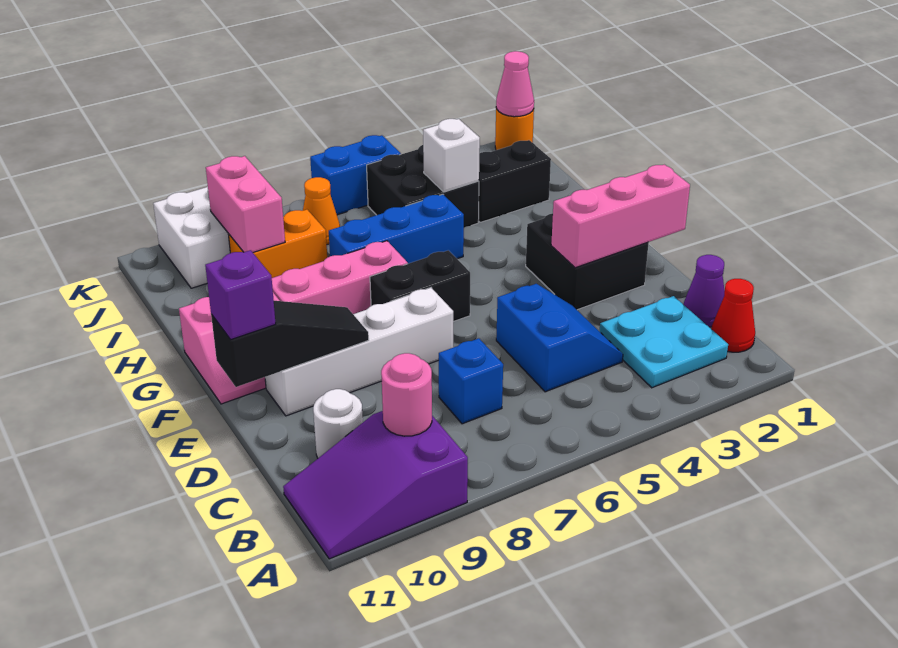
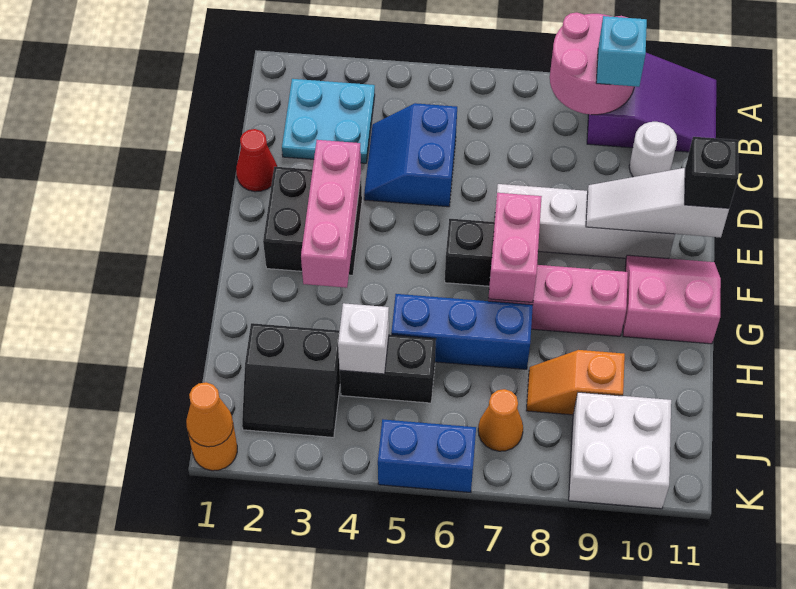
red 1x1 cone [711,279,755,352] -> red 1x1 cone moved to [236,129,277,192]
pink 1x1 round brick [381,353,432,436] -> pink 2x2 round brick [550,13,634,115]
none -> cyan 1x1 brick [596,16,647,87]
purple 1x1 cone [683,255,725,327] -> none
blue 1x1 brick [439,338,503,424] -> none
pink 1x3 brick [551,165,690,268] -> pink 1x3 brick turned to [301,140,361,288]
black 1x3 slope [211,301,369,387] -> white 1x3 slope [586,168,729,238]
purple 1x1 brick [205,250,276,340] -> black 1x1 brick [685,137,738,208]
black 2x2 brick [367,145,479,227] -> black 1x2 brick [340,334,436,403]
orange 1x2 brick [228,210,327,278] -> orange 1x2 slope [526,350,625,415]
pink 1x2 brick [206,156,285,252] -> pink 1x2 brick moved to [489,193,542,303]
pink 1x1 cone [496,51,534,117] -> orange 1x1 cone [186,382,233,447]

